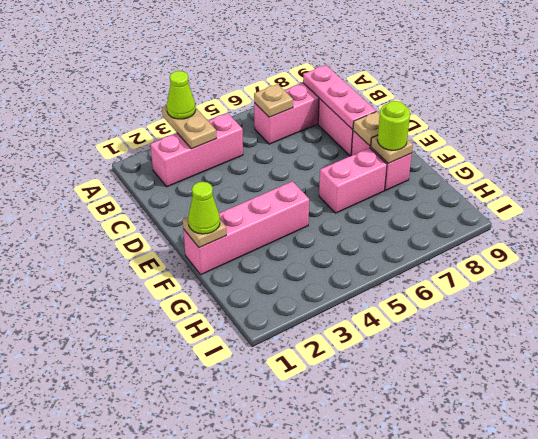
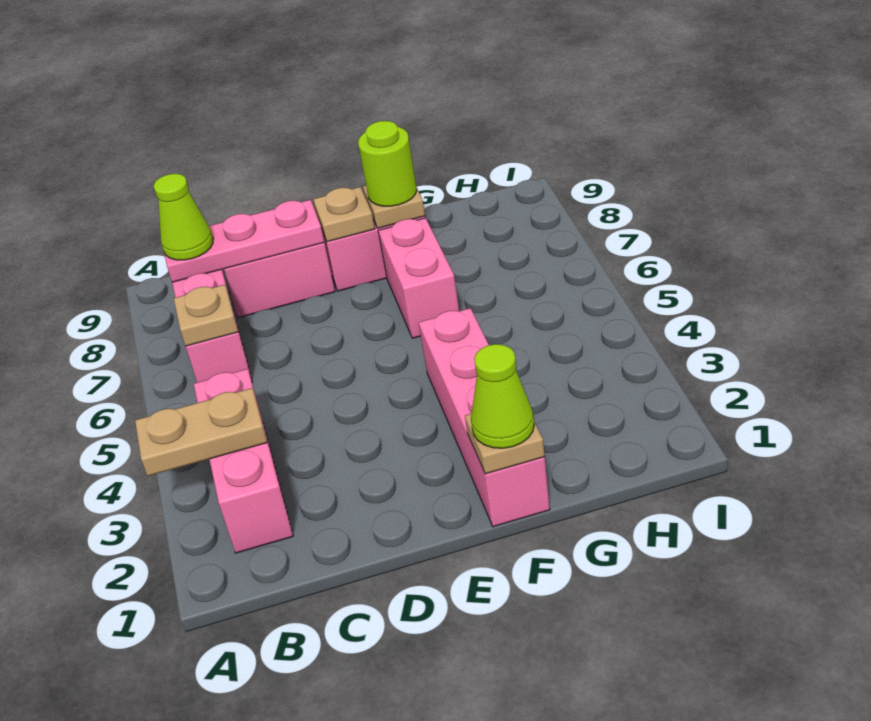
lime 1x1 cone [167,71,196,119] -> lime 1x1 cone moved to [154,174,213,260]

